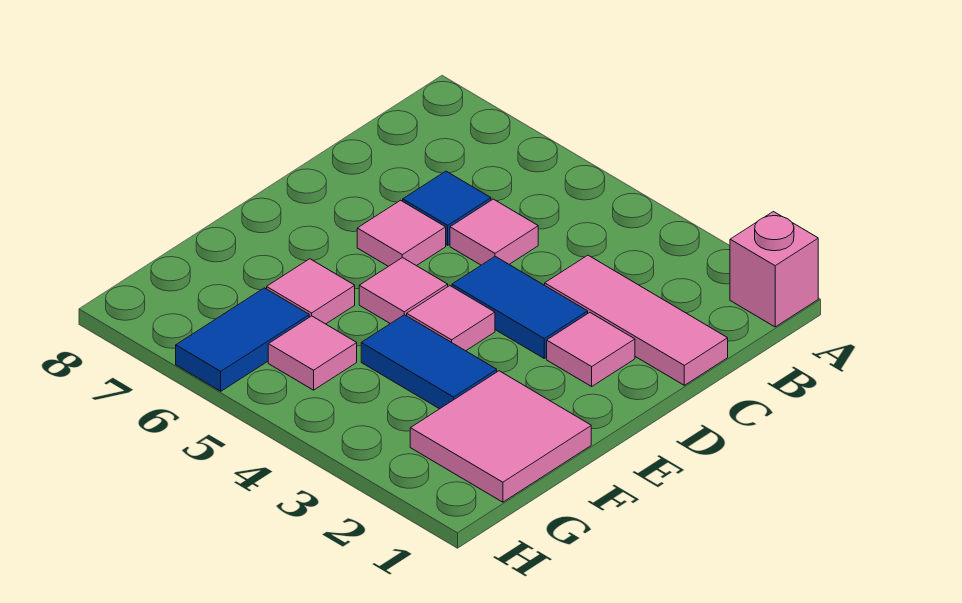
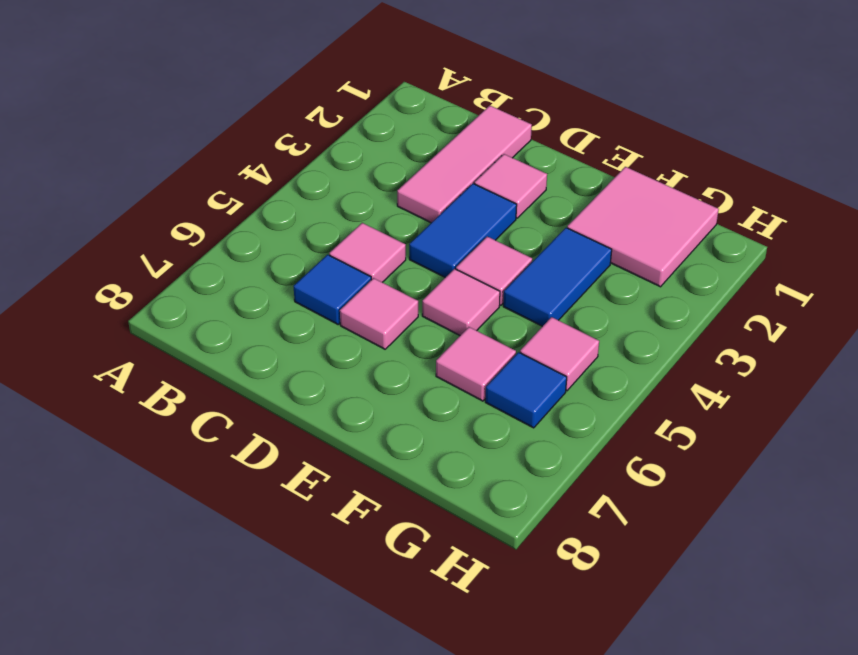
pink 1x1 brick [730,212,818,327] -> none
blue 1x2 tile [176,288,309,391] -> blue 1x1 tile [485,352,567,428]

